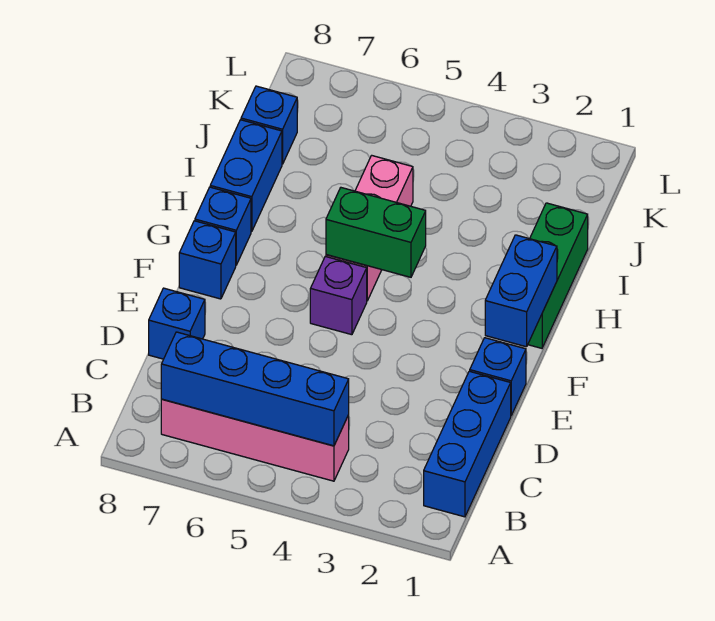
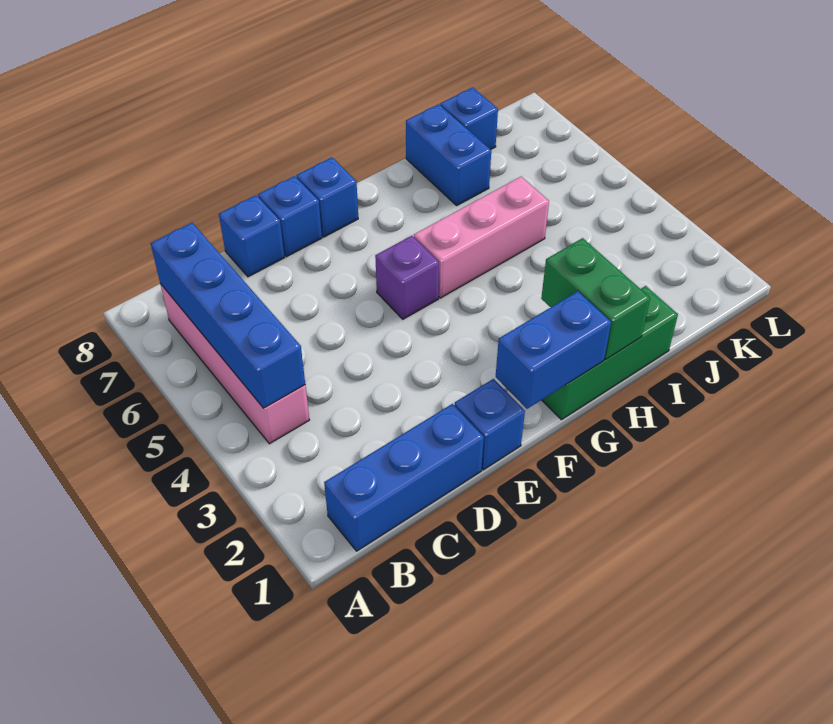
green 1x2 brick [326,188,426,277] -> green 1x2 brick moved to [541,238,650,359]
blue 1x1 brick [195,187,251,265] -> blue 1x1 brick moved to [258,176,322,257]
blue 1x2 brick [210,120,282,232] -> blue 1x2 brick turned to [406,104,491,205]

